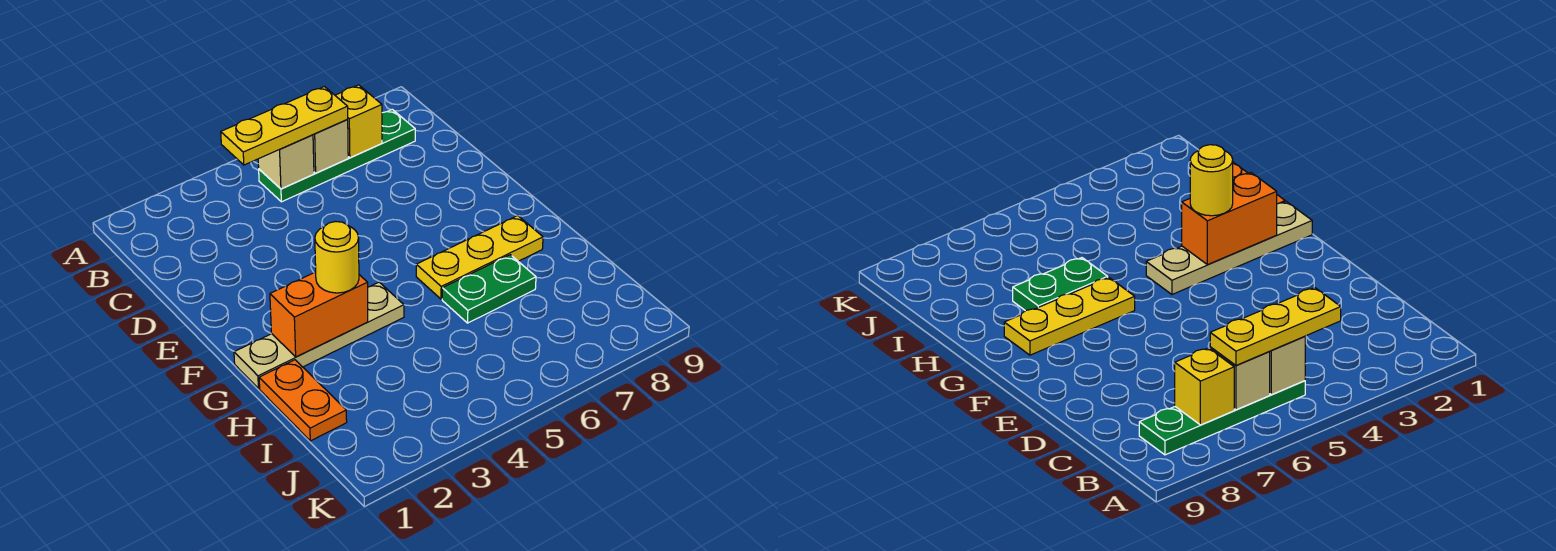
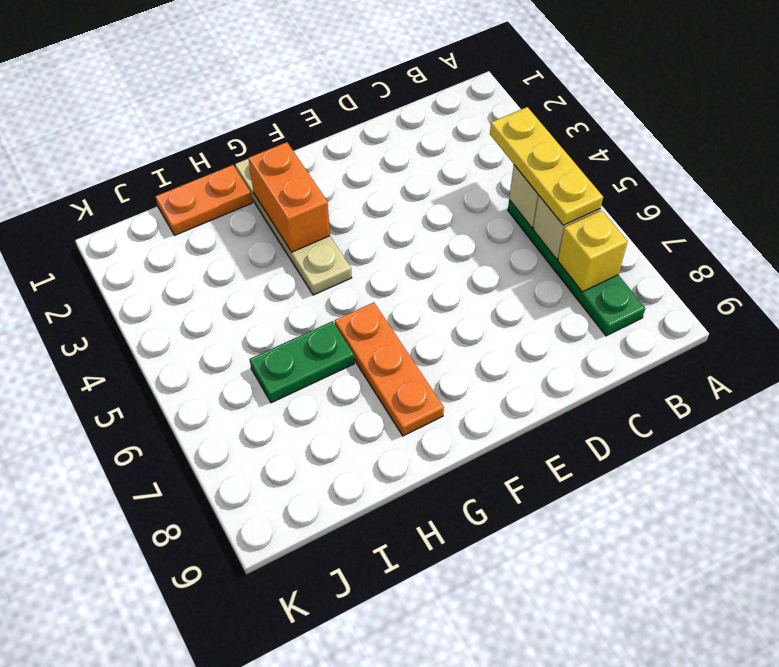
yellow 1x1 round brick [315,222,359,293] -> none
yellow 1x3 plate [416,216,543,299] -> orange 1x3 plate [335,302,444,436]
green 1x2 plate [442,255,536,323] -> green 1x2 plate turned to [250,321,354,403]

